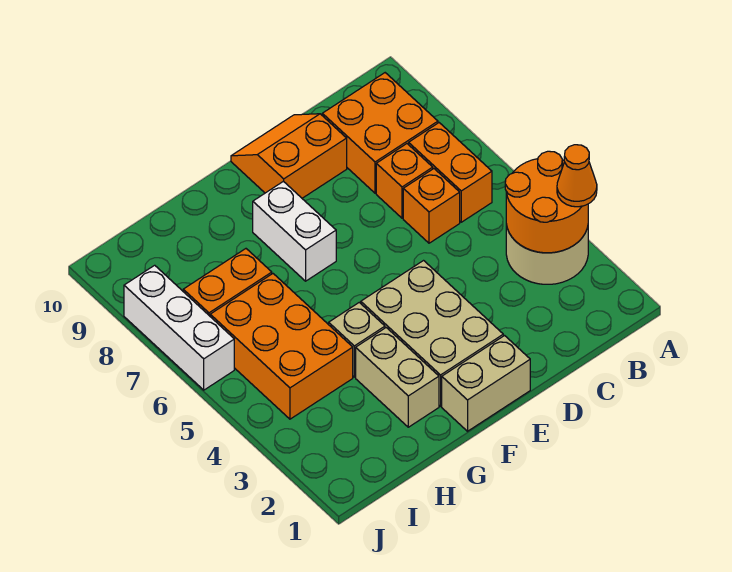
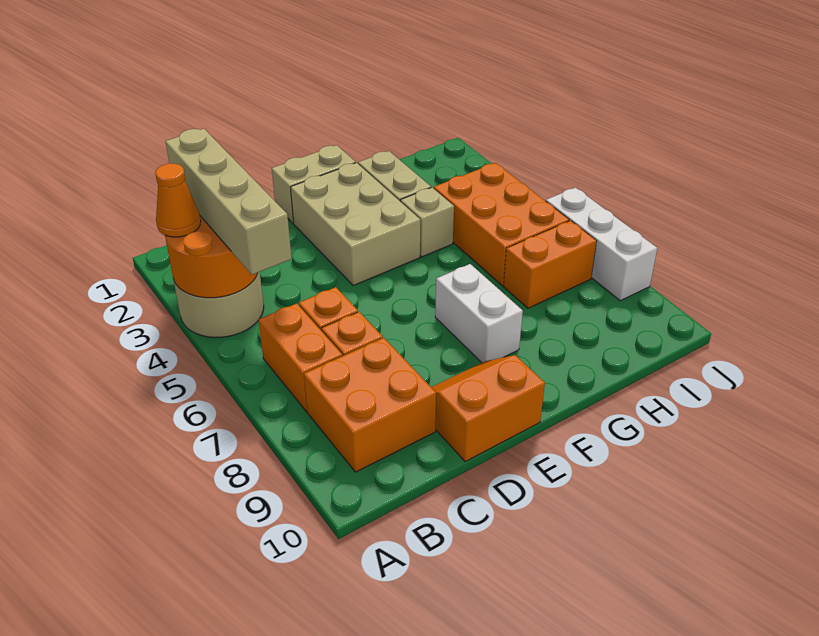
none -> tan 1x4 brick [166,129,292,275]
orange 2x2 slope [231,114,347,198] -> orange 2x2 slope turned to [431,355,545,462]

